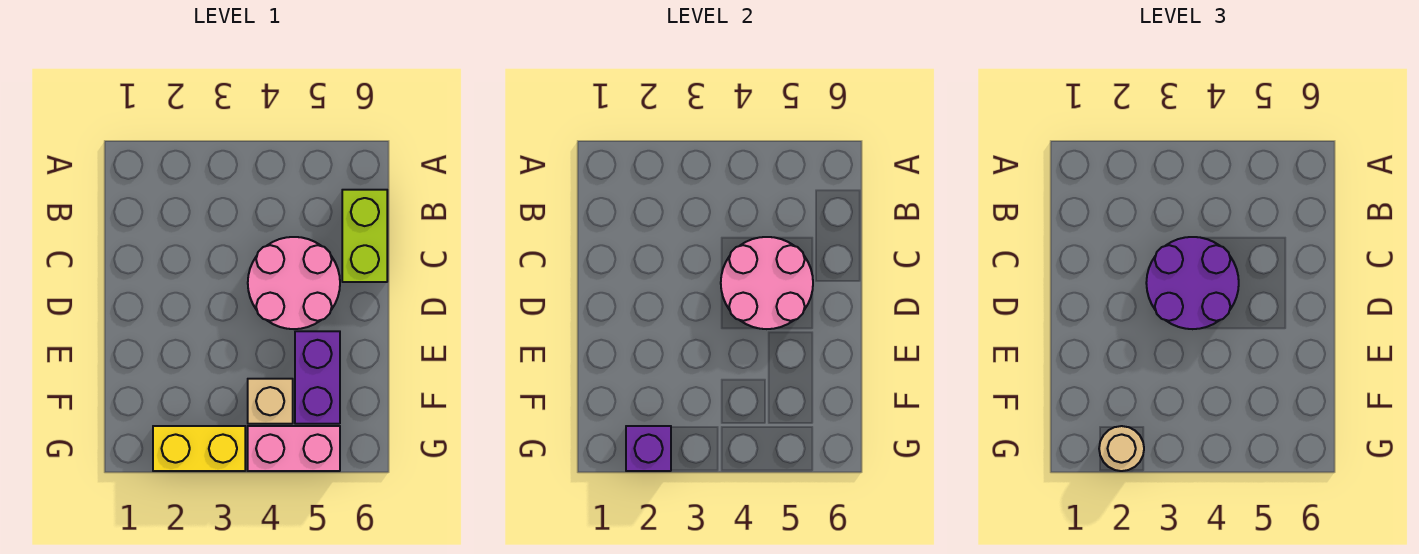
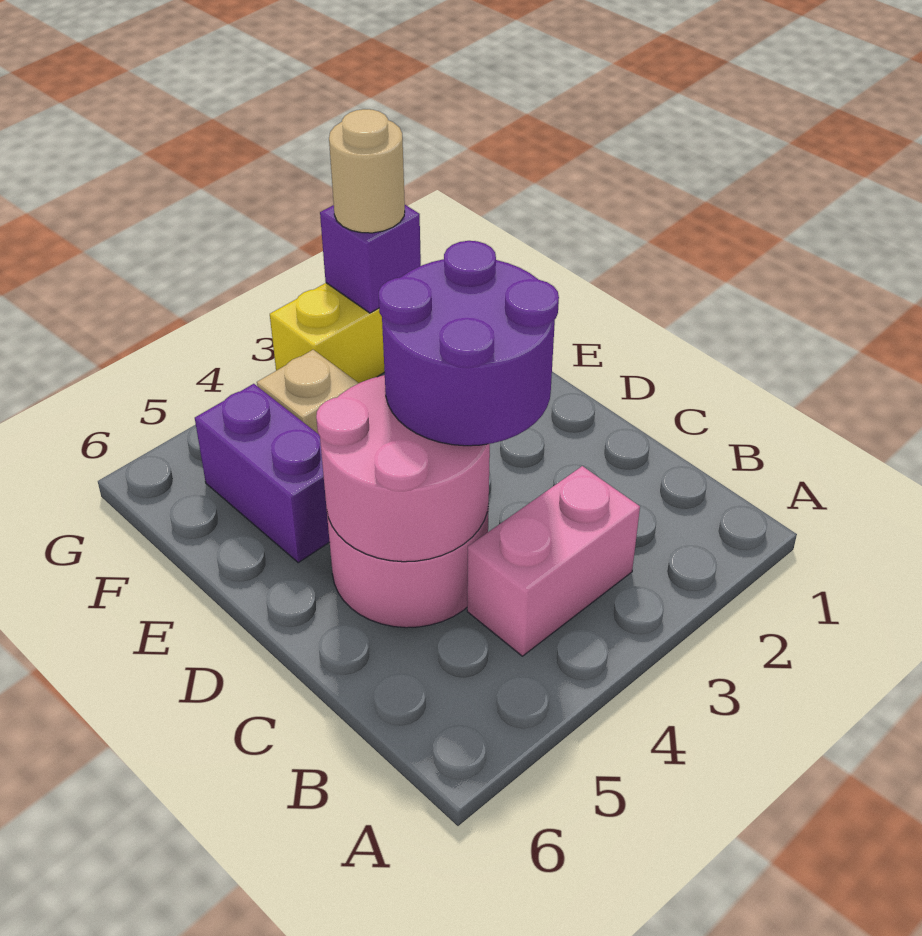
lime 1x2 brick [342,190,387,282] -> none
pink 1x2 brick [248,426,340,471] -> pink 1x2 brick moved to [467,466,640,656]

